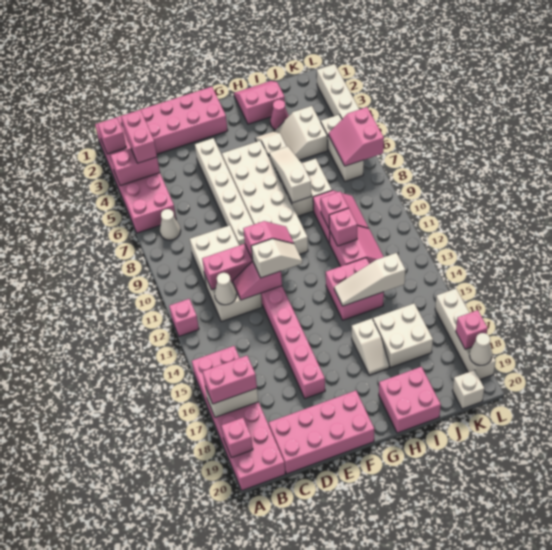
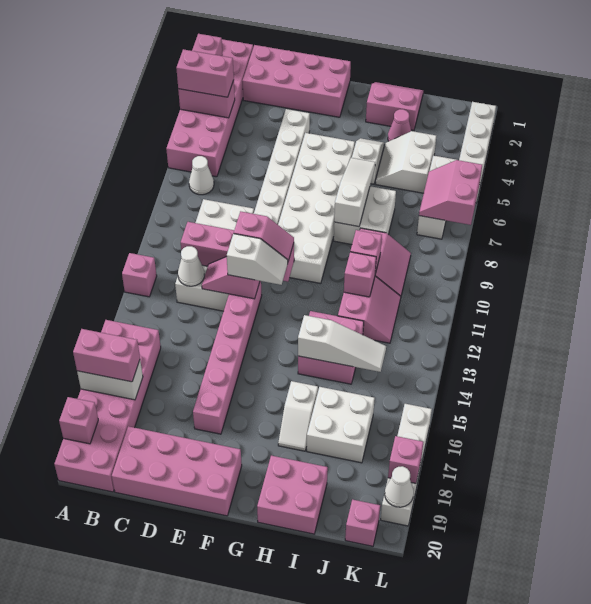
pink 1x2 brick [121,110,157,163] -> pink 1x2 brick turned to [176,49,234,97]
white 1x3 slope [334,253,405,306] -> white 1x3 slope turned to [298,315,386,372]
white 1x1 brick [453,370,484,409] -> pink 1x1 brick [345,499,380,546]

